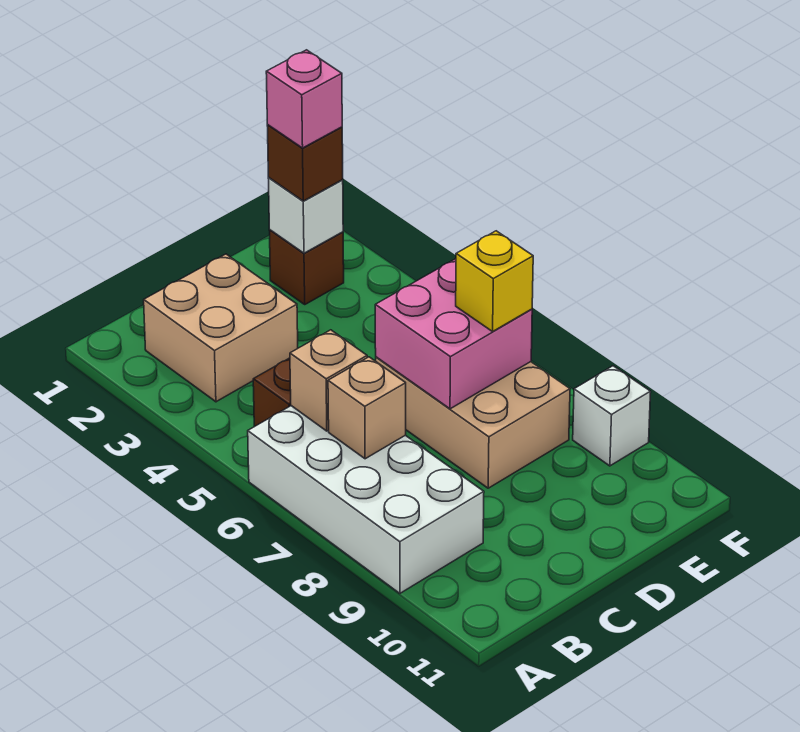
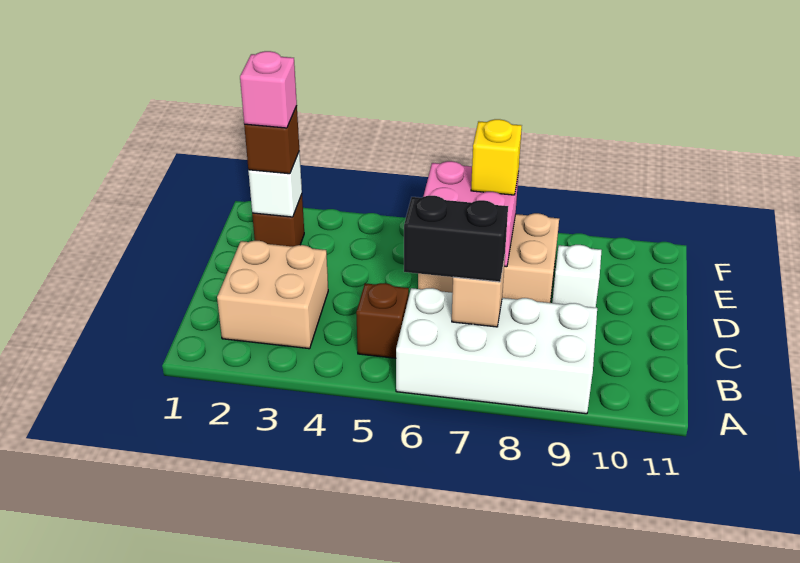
tan 1x1 brick [290,330,367,431] -> none
none -> black 1x2 brick [404,196,508,282]
white 1x1 brick [573,366,651,466] -> white 1x1 brick moved to [552,245,602,308]

